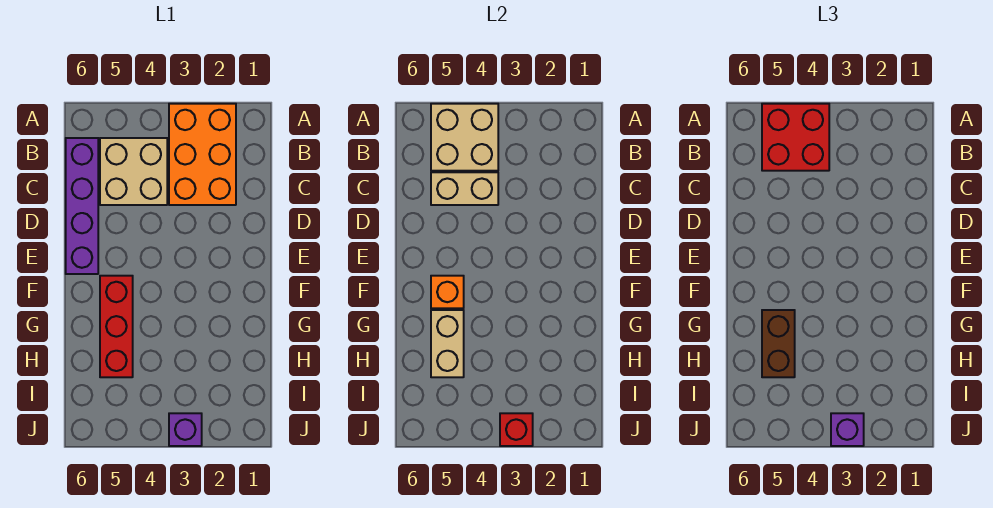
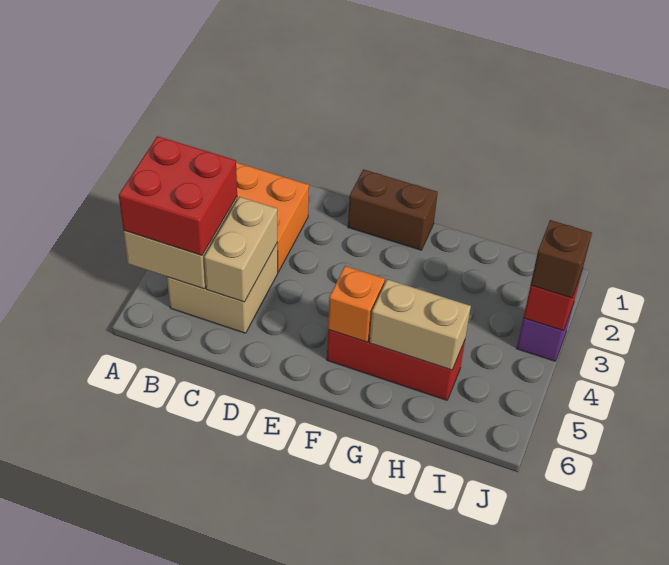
purple 1x4 brick [66,138,98,274] -> none
brown 1x2 brick [762,310,795,377] -> brown 1x2 brick moved to [348,169,438,250]
purple 1x1 brick [831,413,864,446] -> brown 1x1 brick [531,220,592,298]

